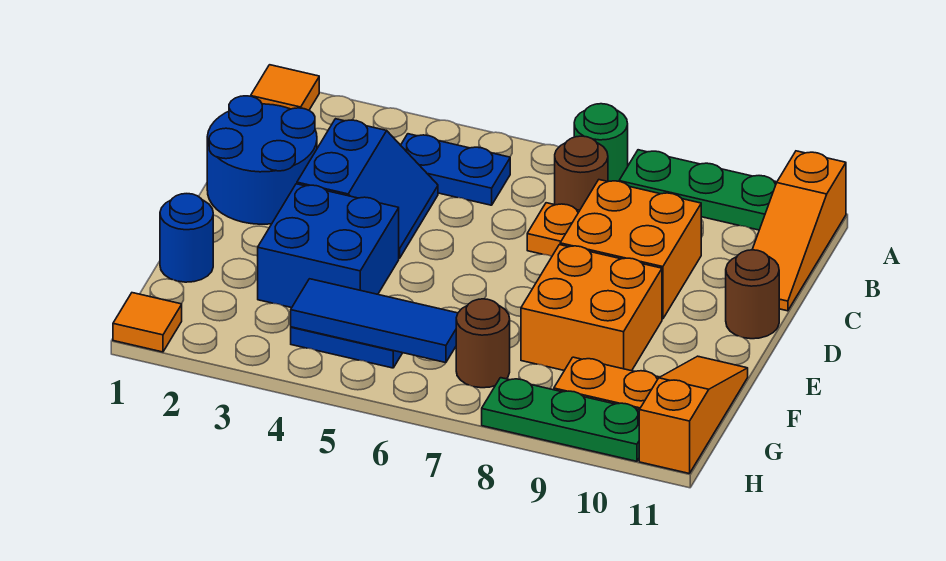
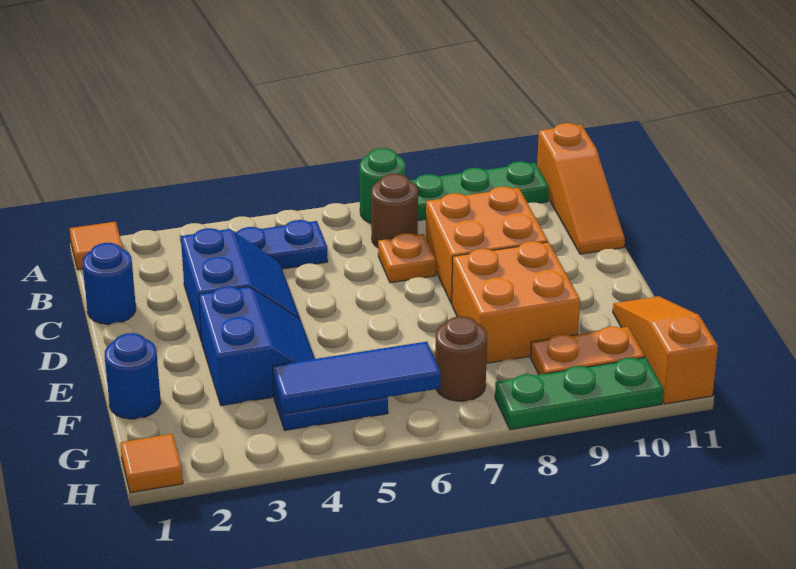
blue 2x2 round brick [207,96,317,224] -> blue 1x1 round brick [83,243,136,324]
brown 1x1 round brick [726,250,779,339] -> none
blue 2x2 brick [258,184,399,308] -> blue 2x2 slope [199,286,315,406]

